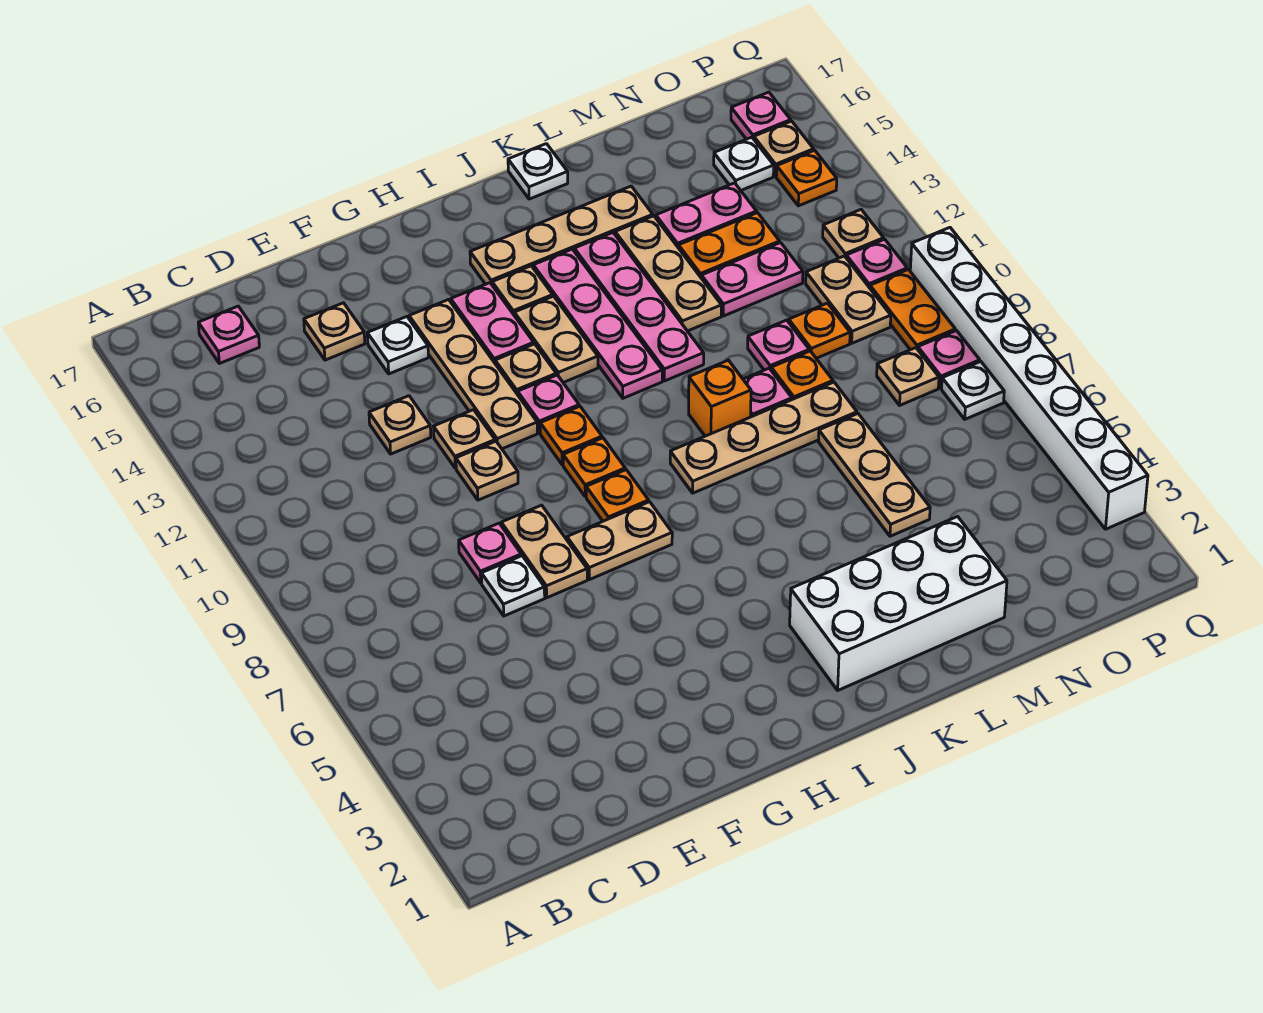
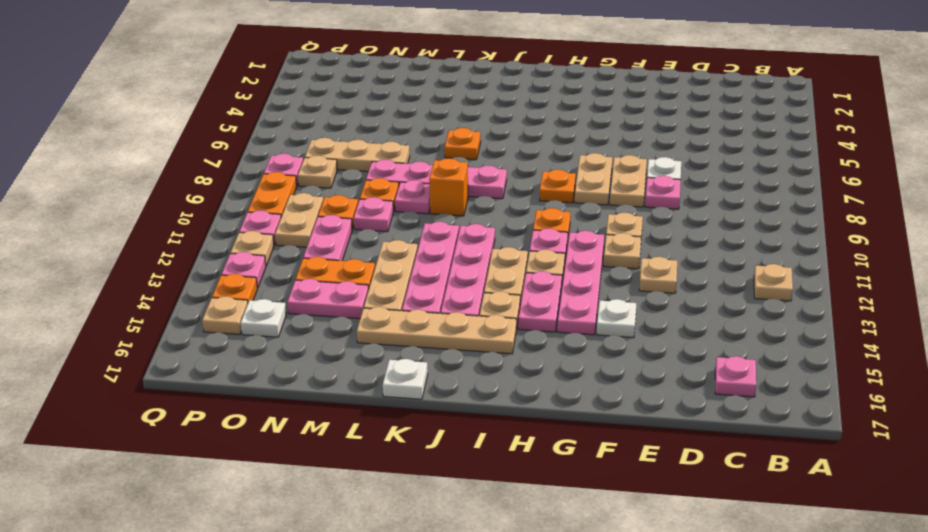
tan 1x1 plate [304,303,365,360] -> tan 1x1 plate moved to [754,264,793,301]
tan 1x2 plate [567,502,672,580] -> tan 1x2 plate turned to [575,153,612,205]
tan 1x4 plate [409,300,537,449] -> pink 1x4 plate [557,231,604,335]
orange 1x1 plate [563,438,625,497] -> orange 1x1 plate moved to [445,128,481,160]
white 2x4 brick [790,516,1007,690] -> none
tan 1x4 plate [670,382,857,493] -> pink 1x4 plate [366,160,507,199]
tan 1x3 plate [819,414,930,536] -> tan 1x3 plate turned to [305,138,410,172]
pink 1x2 plate [701,243,803,316] -> pink 1x2 plate turned to [303,215,352,261]
white 1x1 plate [942,361,1004,419] -> none
pink 1x1 plate [731,92,791,139] -> pink 1x1 plate moved to [222,252,266,288]
white 1x8 brick [910,228,1148,529] -> none

